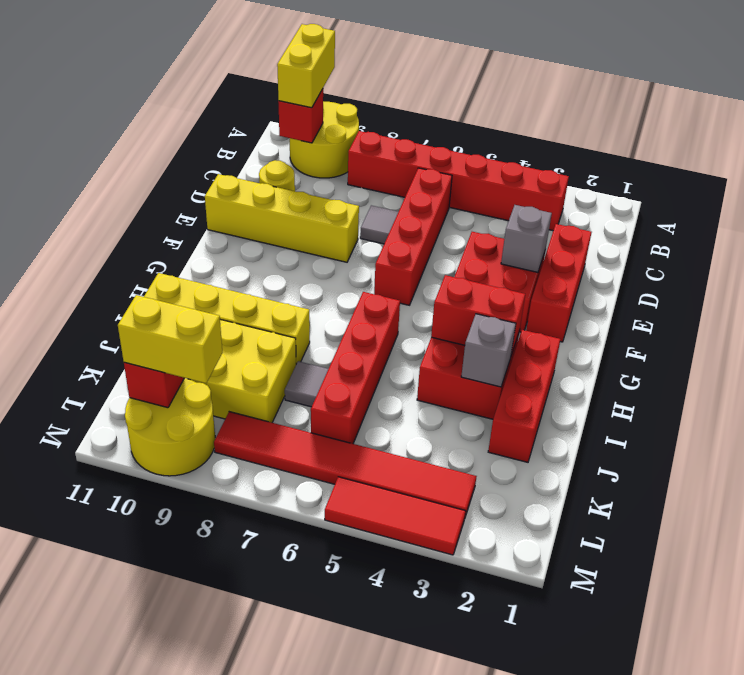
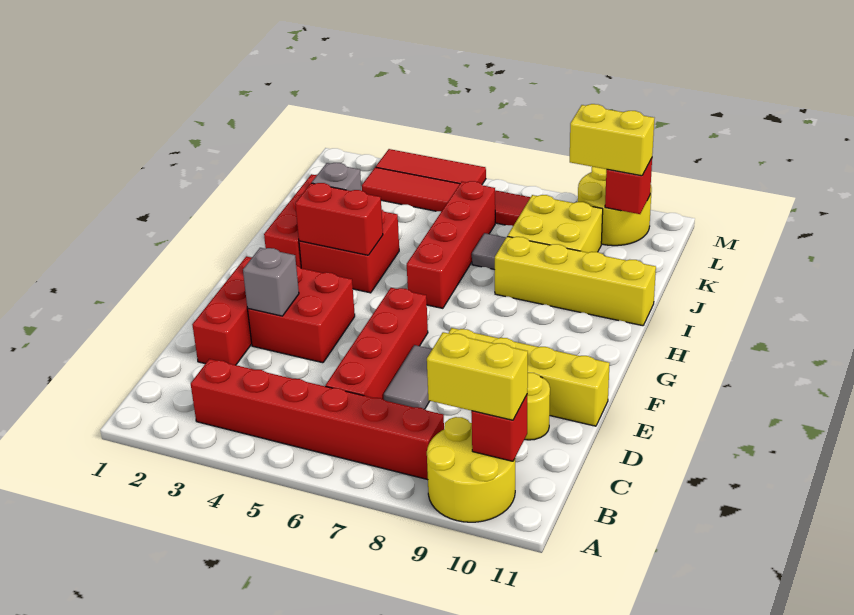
yellow 1x2 brick [277,24,335,108] -> yellow 1x2 brick turned to [427,332,528,420]
grey 1x1 tile [360,205,398,244] -> grey 1x2 tile [384,345,432,409]

